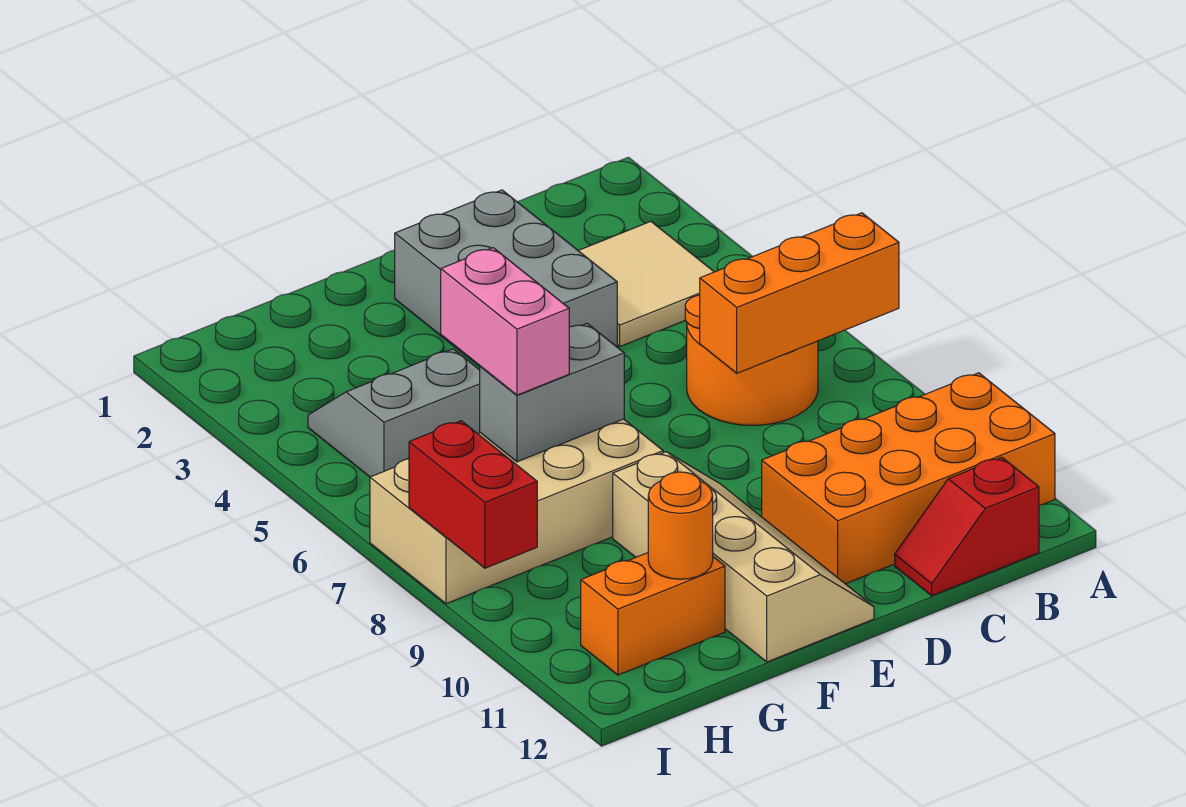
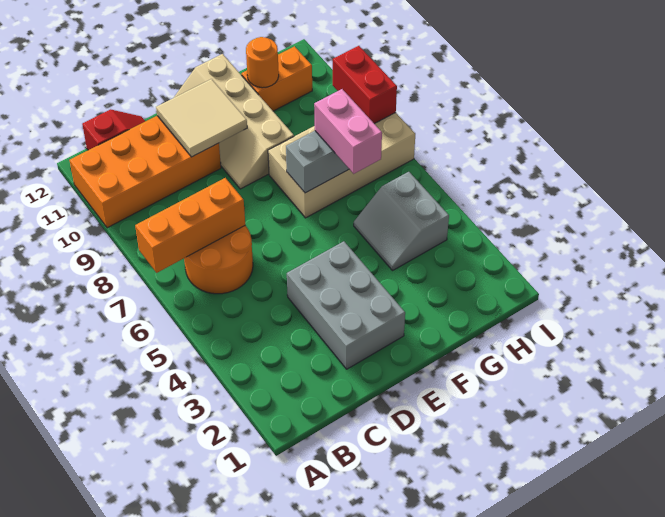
tan 2x2 tile [578,221,714,346] -> tan 2x2 tile moved to [156,79,247,157]
grey 2x2 slope [308,349,480,477] -> grey 2x2 slope turned to [354,172,449,270]

